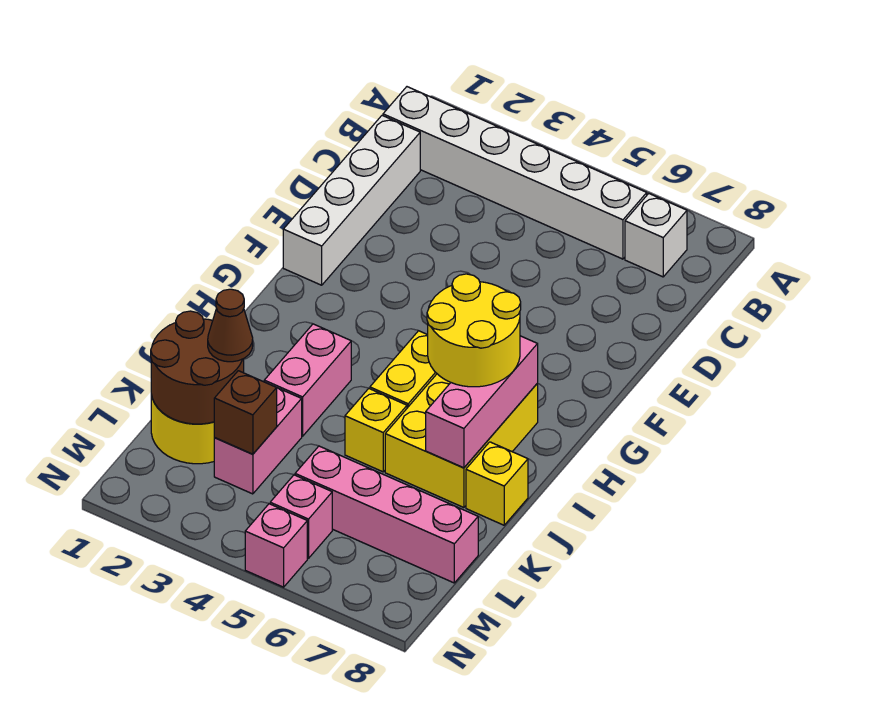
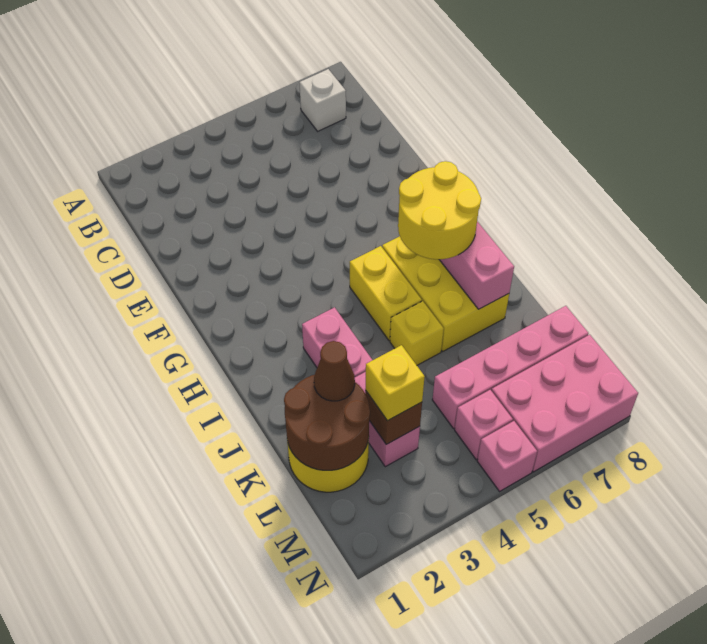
white 1x6 brick [383,87,647,259] -> none
white 1x4 brick [283,116,420,285] -> none
yellow 1x1 brick [466,442,528,525] -> yellow 1x1 brick moved to [365,345,425,421]
none -> pink 2x3 brick [492,335,638,472]

